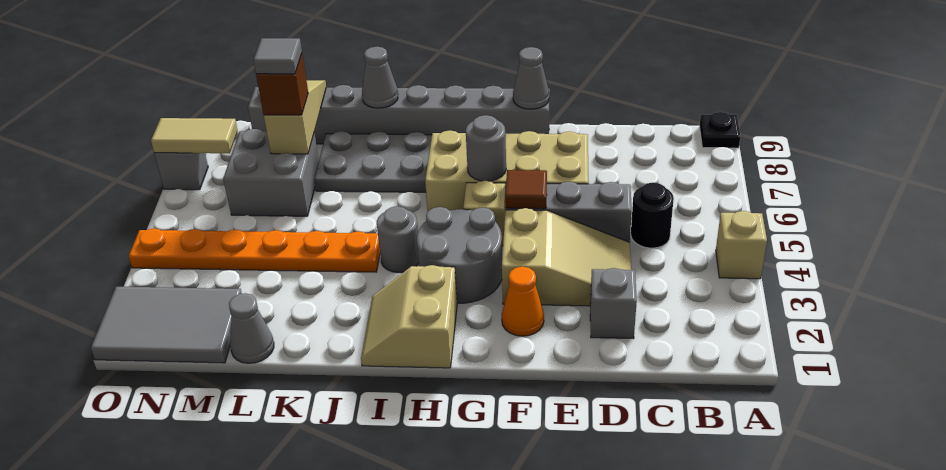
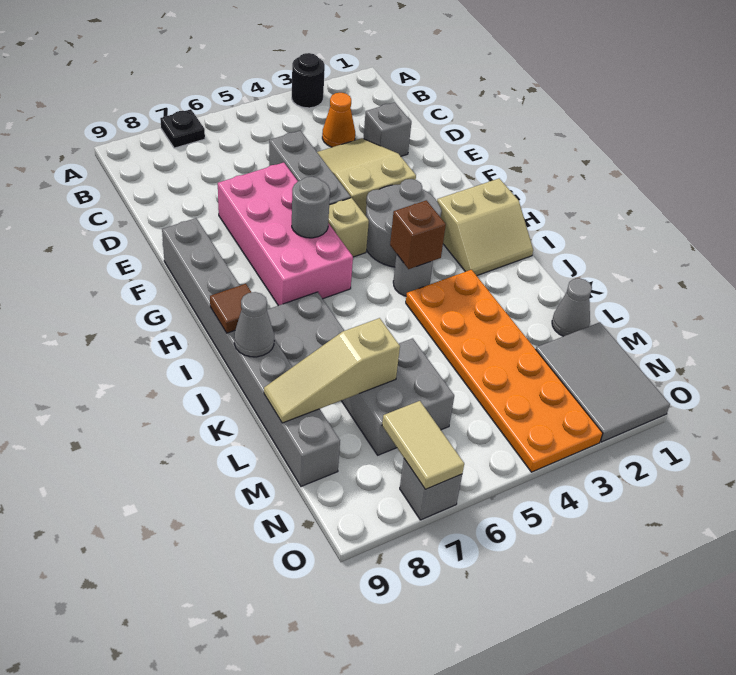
tan 1x1 brick [716,211,767,279] -> none
black 1x1 plate [700,112,740,148] -> black 1x1 plate moved to [160,109,205,148]
black 1x1 round brick [631,183,674,248] -> black 1x1 round brick moved to [292,53,325,108]
tan 2x4 brick [425,131,589,211] -> pink 2x4 brick [218,163,353,306]
orange 1x1 cone [502,267,544,336] -> orange 1x1 cone moved to [322,93,355,147]
brown 1x1 tile [505,170,547,209] -> brown 1x1 tile moved to [210,284,252,333]
grey 1x1 cone [513,47,549,109] -> none
orange 1x6 plate [129,228,380,272] -> orange 2x6 plate [406,270,603,472]
brown 1x1 brick [256,54,308,115] -> brown 1x1 brick moved to [390,200,446,269]
grey 1x1 tile [253,38,302,74] -> none

